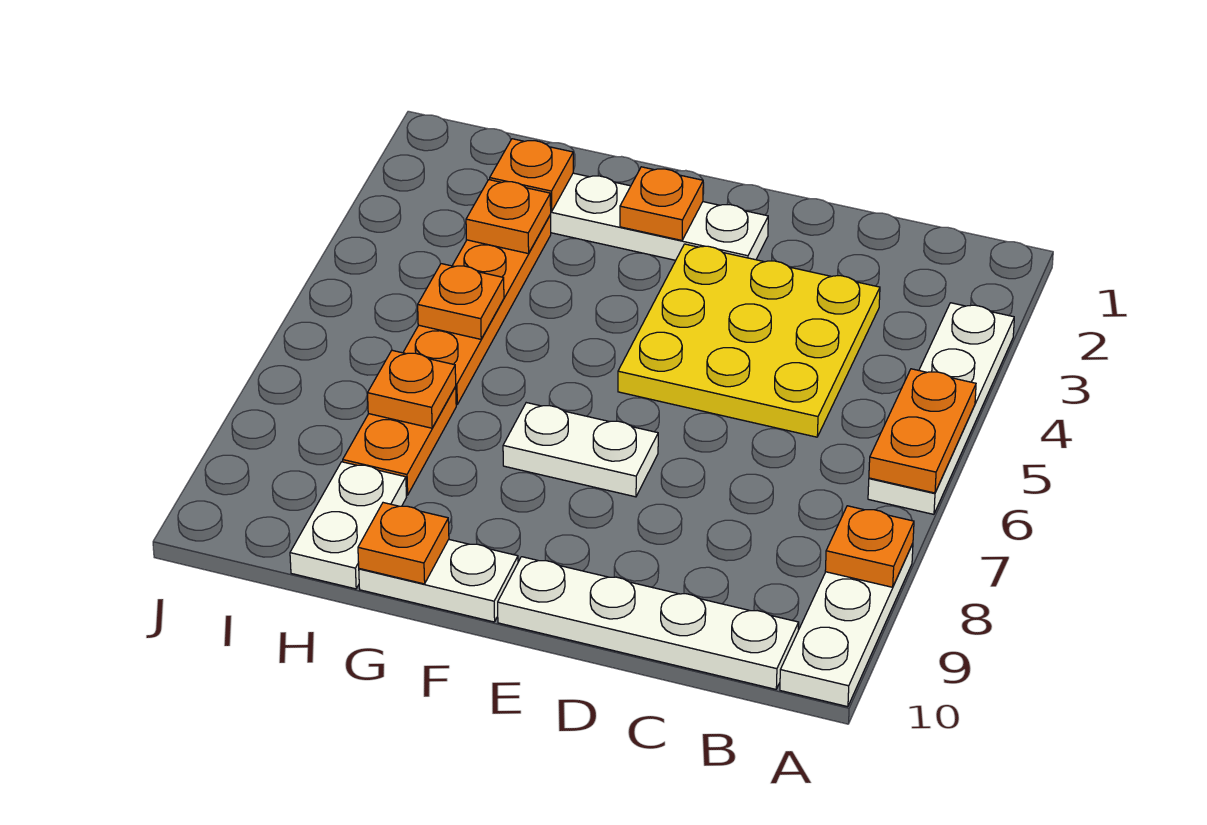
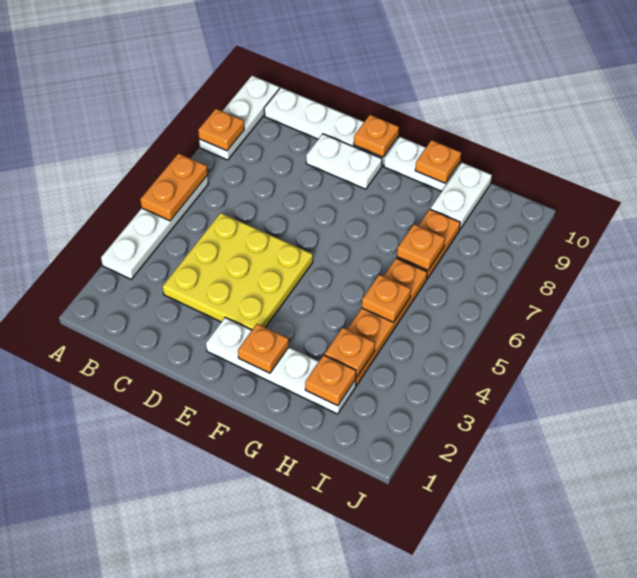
white 1x2 plate [503,403,658,497] -> white 1x2 plate moved to [306,134,382,189]
none -> orange 1x1 plate [354,115,399,157]

